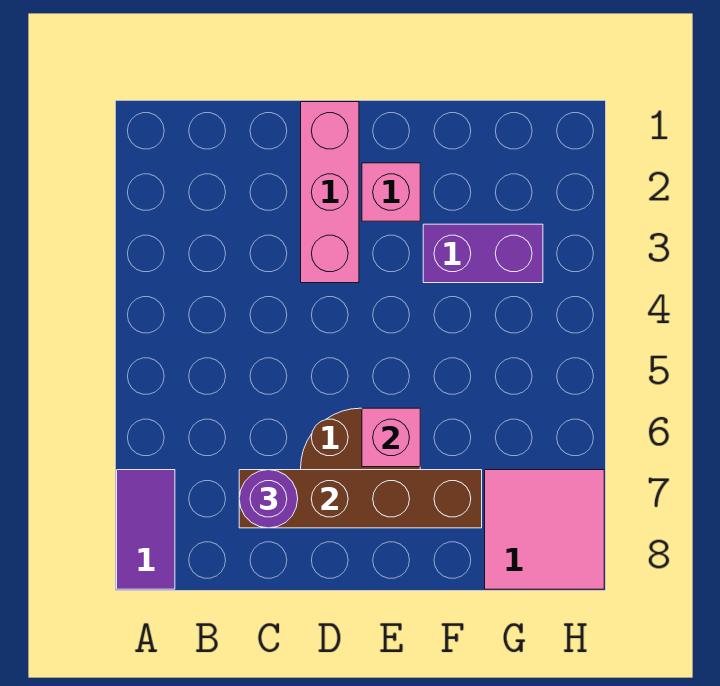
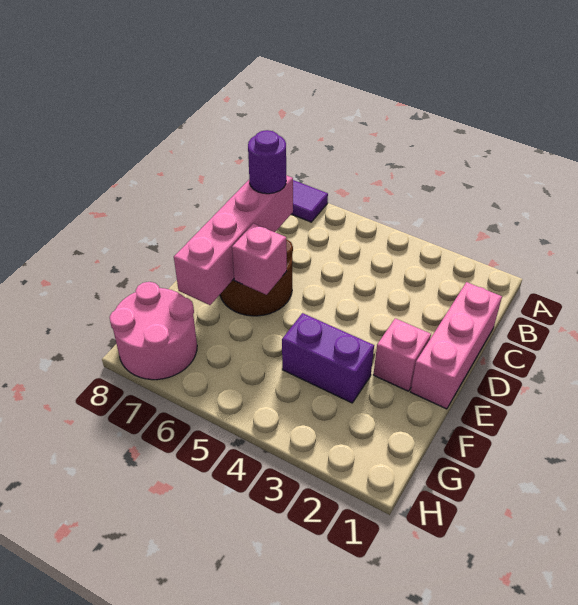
brown 1x4 brick [239,470,482,528] -> pink 1x4 brick [174,175,293,305]
pink 1x3 brick [301,102,359,283] -> pink 1x3 brick turned to [411,282,502,409]
purple 1x2 brick [423,224,543,283] -> purple 1x2 brick turned to [282,313,374,403]
pink 2x2 tile [485,470,604,589] -> pink 2x2 round brick [110,282,197,380]

